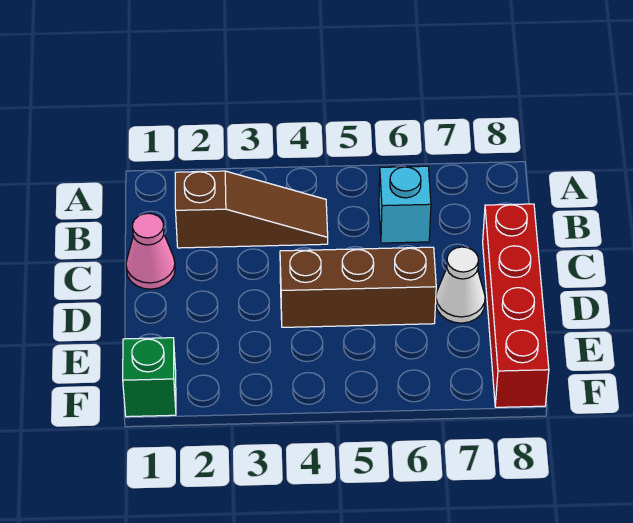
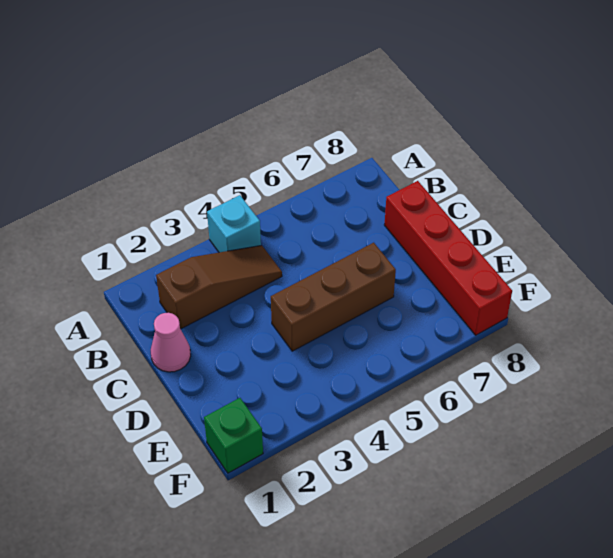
cyan 1x1 brick [379,166,431,243] -> cyan 1x1 brick moved to [207,195,261,252]
white 1x1 cone [436,247,485,323] -> none

